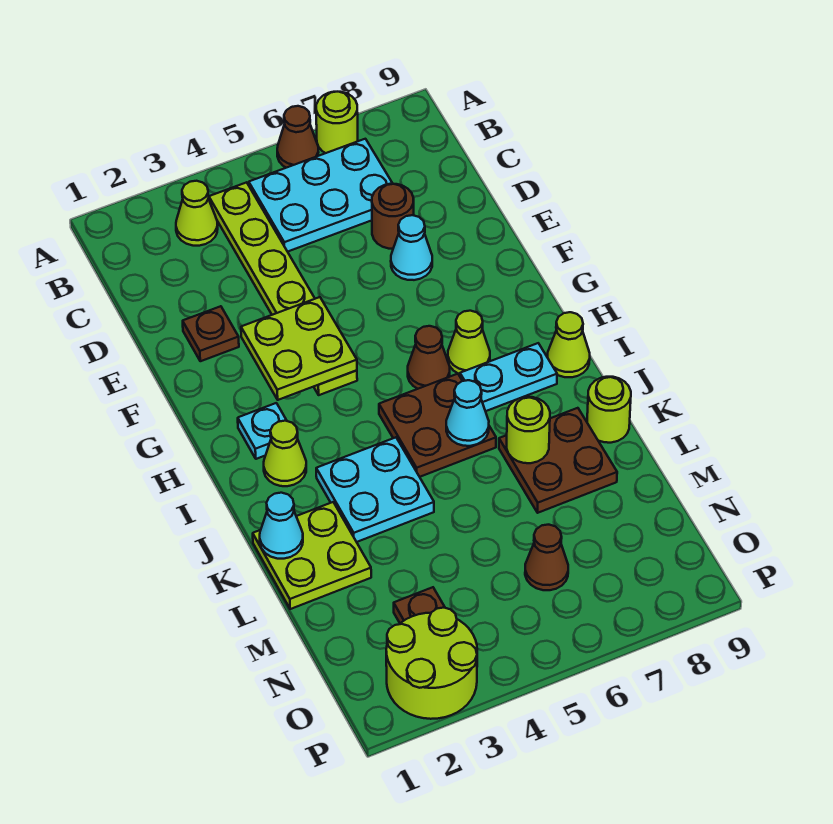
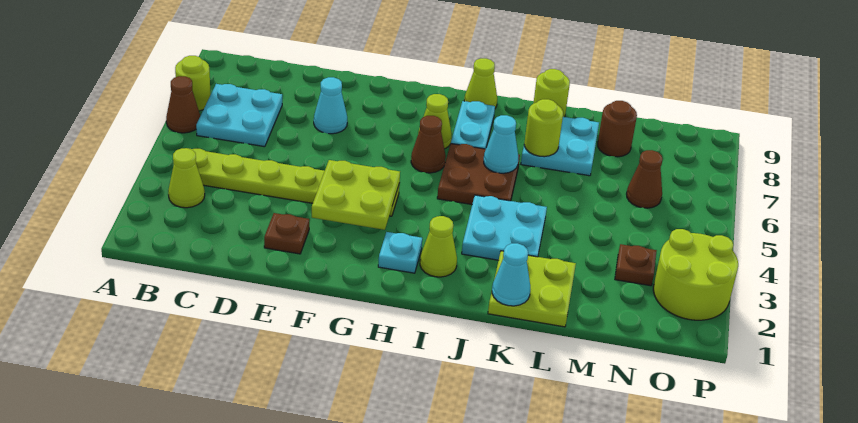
cyan 2x3 plate [249,139,393,252] -> cyan 2x2 plate [196,84,282,147]
brown 1x1 round brick [372,184,414,249] -> brown 1x1 round brick moved to [598,101,637,157]
brown 2x2 plate [499,408,617,513] -> cyan 2x2 plate [521,117,599,176]

